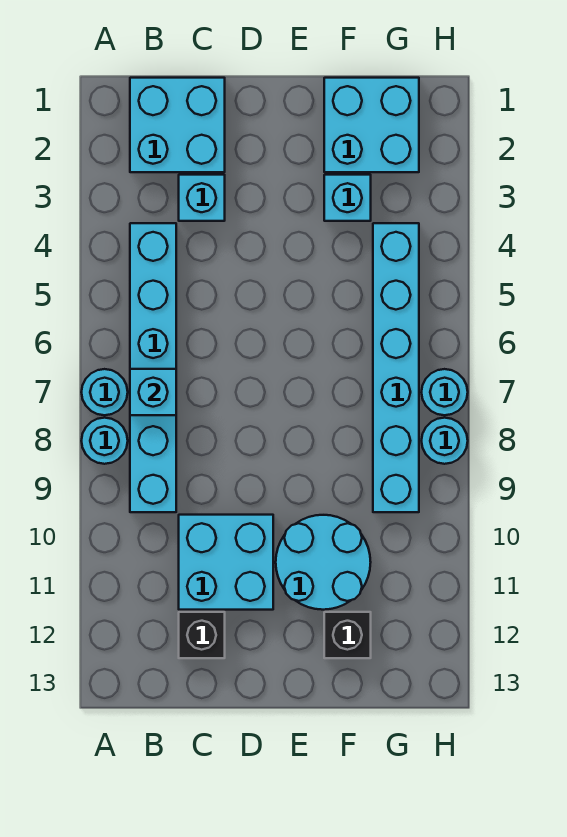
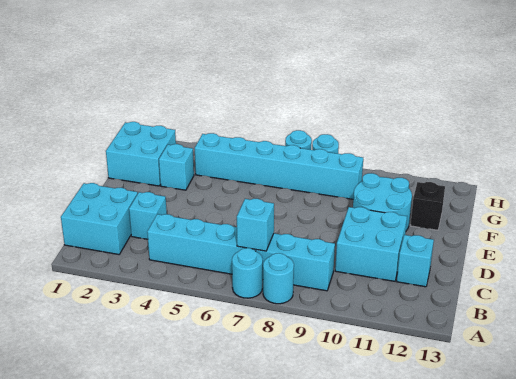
black 1x1 brick [179,612,225,658] -> cyan 1x1 brick [397,235,434,287]

